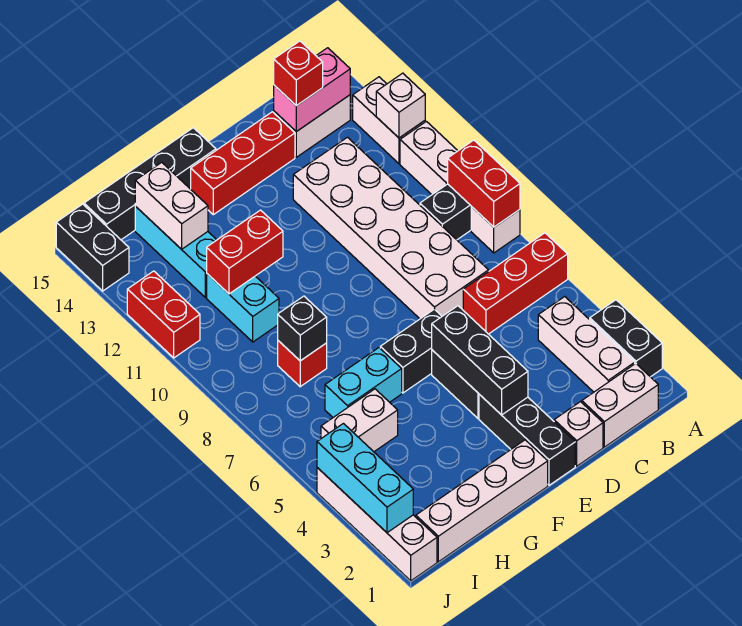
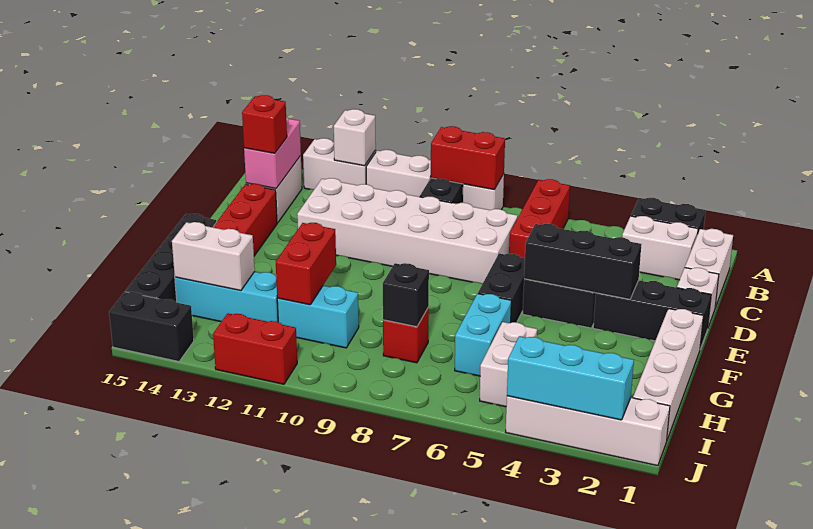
white 1x3 brick [538,297,635,392] -> white 1x2 brick [622,216,698,280]

